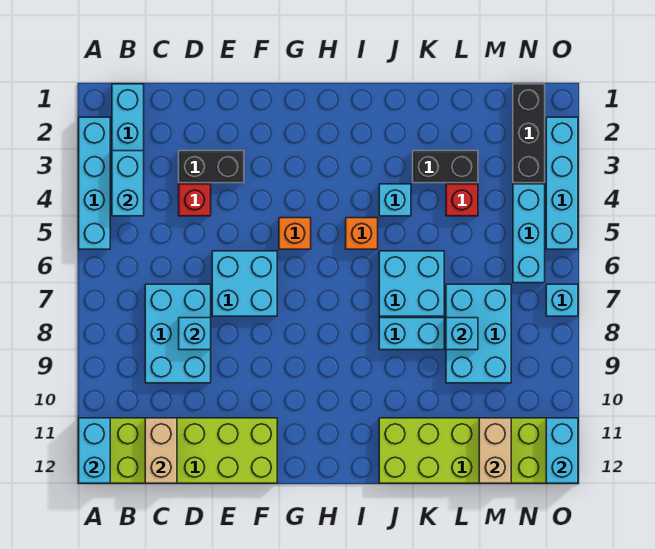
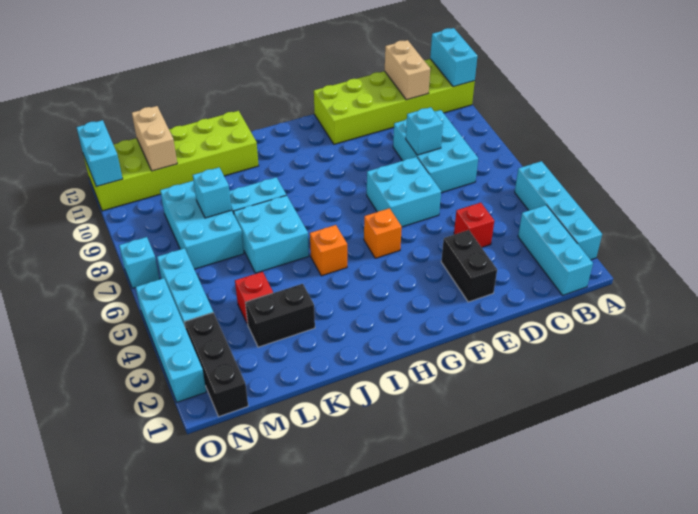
cyan 1x2 brick [112,151,144,216] -> none
black 1x2 brick [179,151,244,183] -> black 1x2 brick turned to [441,230,497,302]
cyan 1x1 brick [379,184,411,216] -> none

